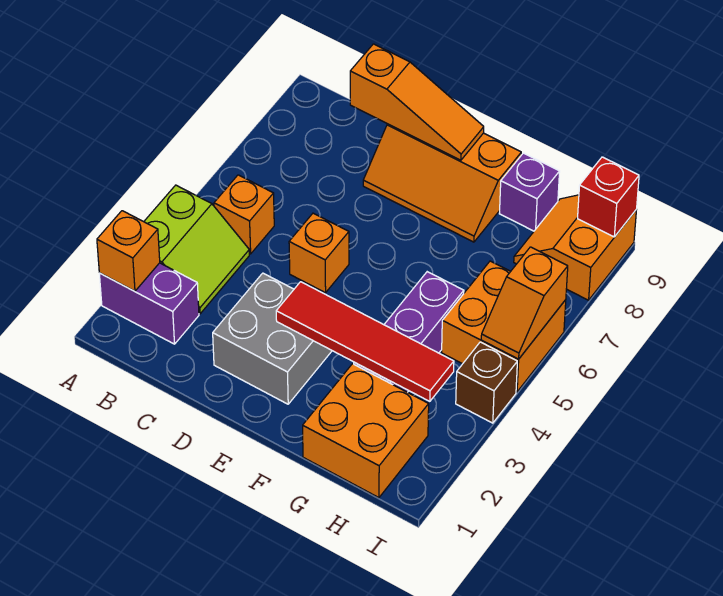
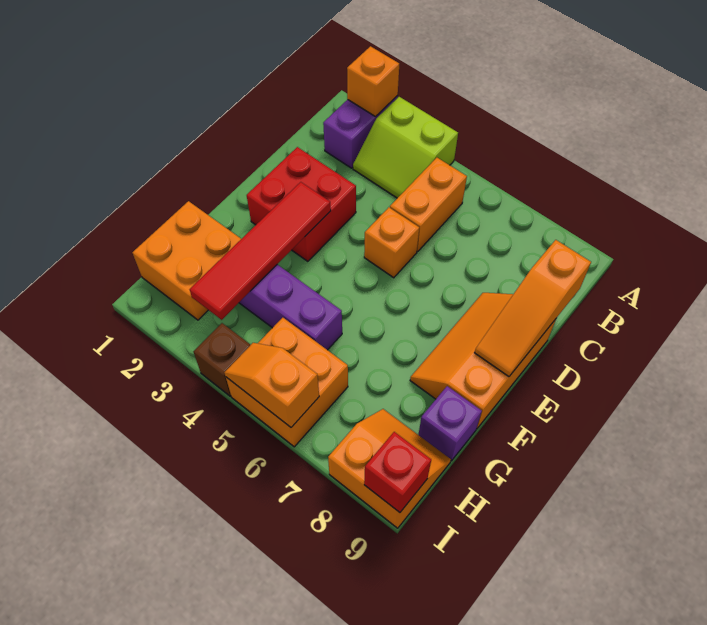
orange 1x1 brick [214,175,274,254] -> orange 1x2 brick [390,158,467,252]
grey 2x2 brick [213,273,332,404] -> red 2x2 brick [247,147,356,261]

